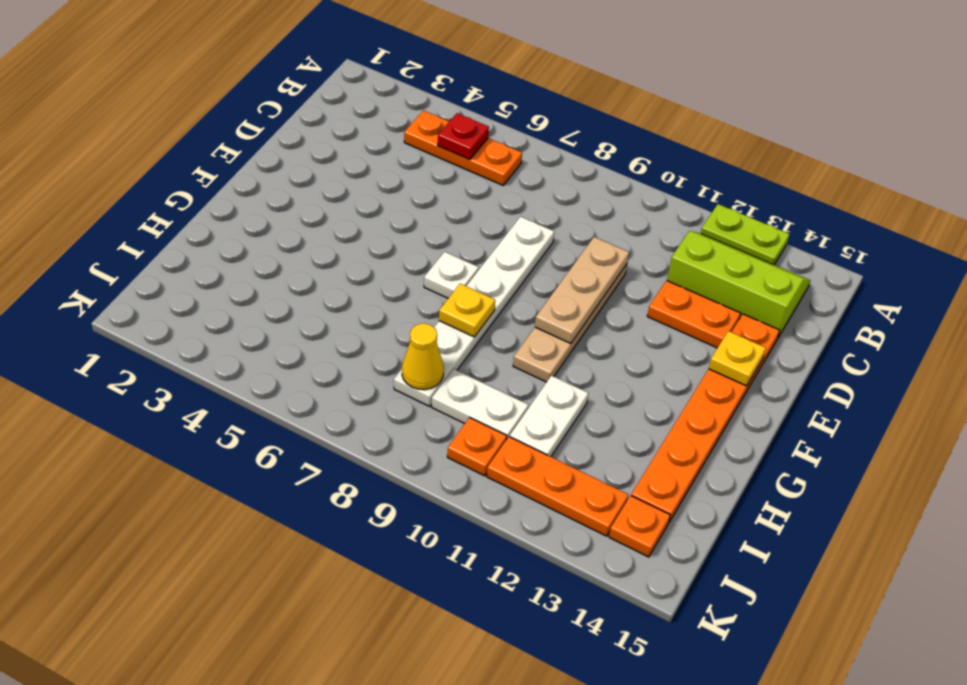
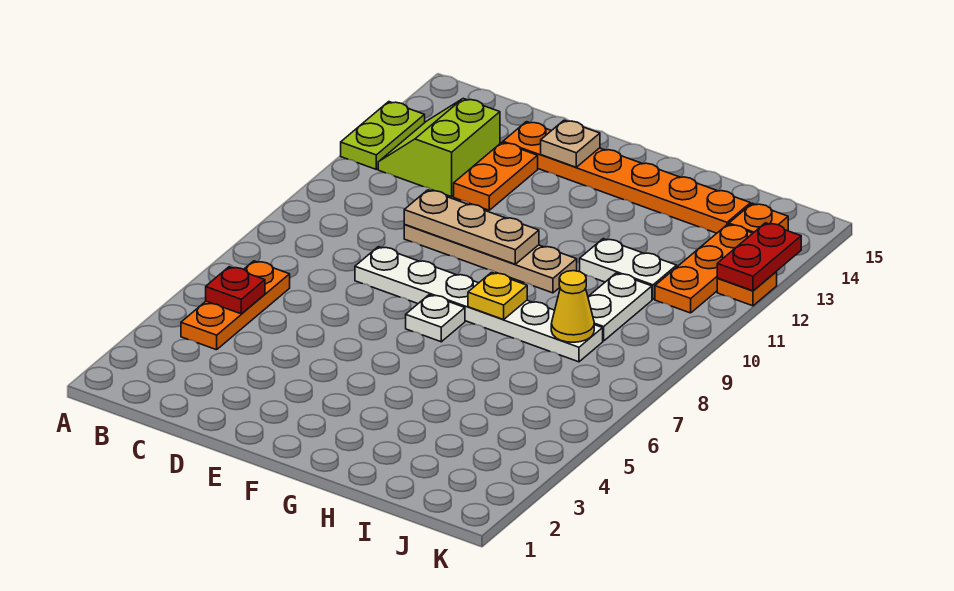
lime 2x3 slope [667,231,810,339] -> lime 2x2 slope [378,98,500,197]
yellow 1x1 plate [709,331,766,386] -> tan 1x1 plate [541,120,600,167]
orange 1x1 plate [447,418,507,476] -> orange 1x1 plate moved to [717,272,777,306]
none -> red 1x2 plate [717,223,801,291]

